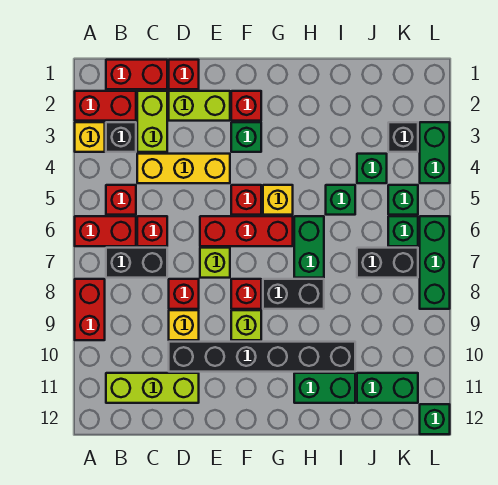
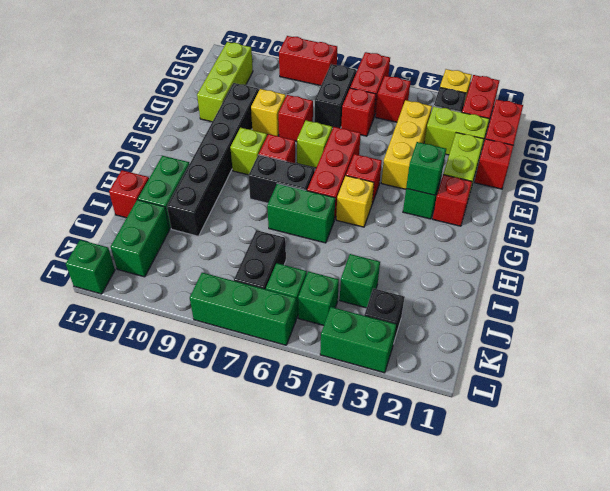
black 1x2 brick [263,279,324,309] -> black 1x2 brick turned to [248,155,315,203]
green 1x1 brick [326,185,355,215] -> green 1x1 brick moved to [406,142,446,195]
none -> red 1x1 brick [109,170,149,218]

